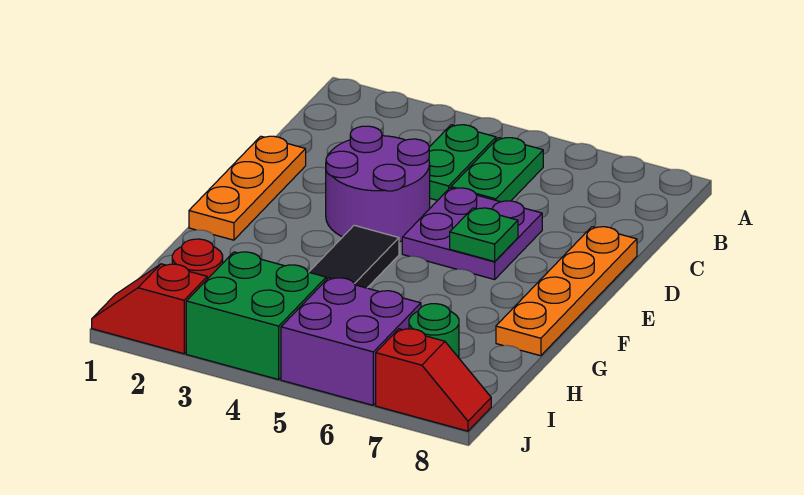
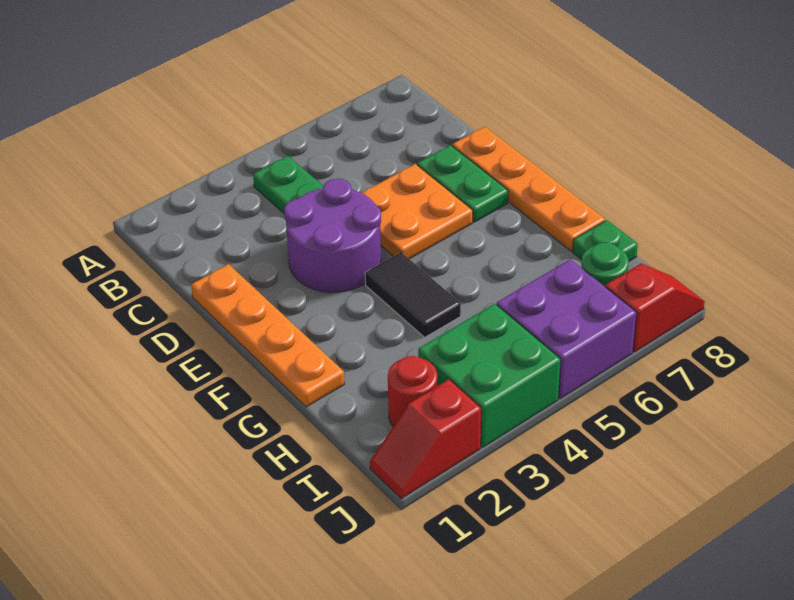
green 1x2 plate [451,138,543,202] -> green 1x2 plate moved to [417,145,508,222]
orange 1x3 plate [189,136,306,240] -> orange 1x4 plate [191,264,344,407]
purple 2x2 plate [402,188,542,279] -> orange 2x2 plate [362,164,473,259]
green 1x1 plate [450,208,518,261] -> green 1x1 plate moved to [573,220,638,261]

